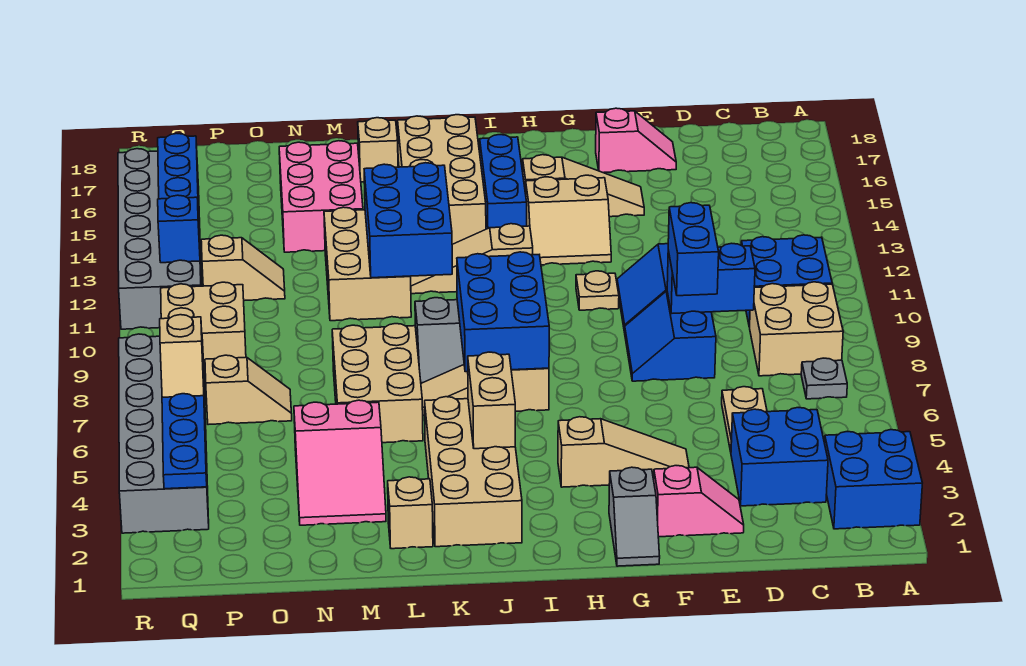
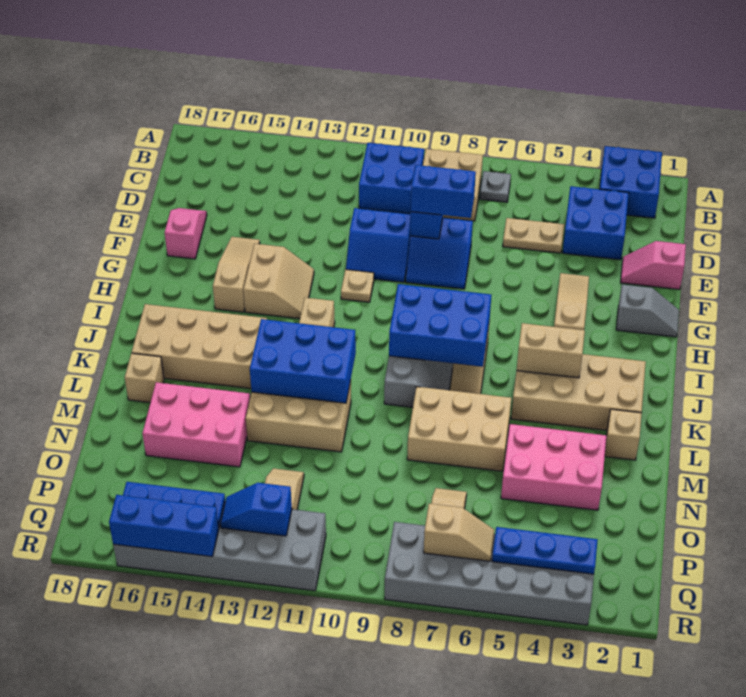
pink 1x2 slope [654,466,744,537] -> pink 1x2 slope turned to [621,241,686,290]
blue 1x3 brick [480,135,527,229] -> blue 1x3 brick moved to [109,495,219,557]
pink 2x3 slope [294,400,386,525] -> pink 2x3 brick [501,424,607,510]
tan 2x2 brick [161,282,246,375] -> none

